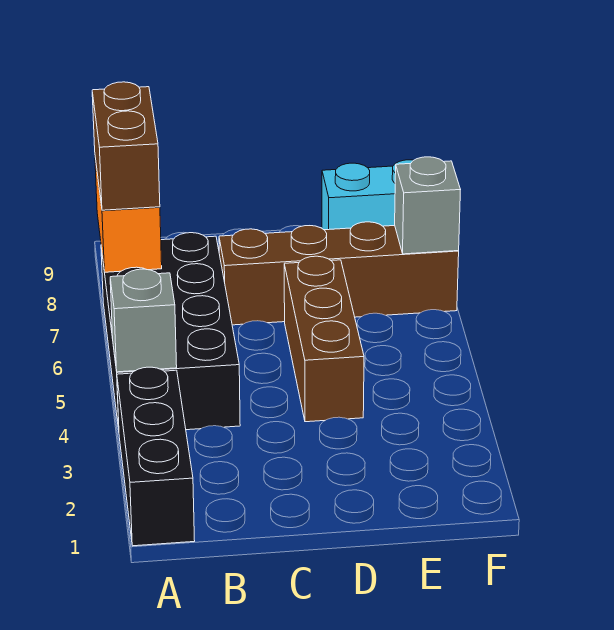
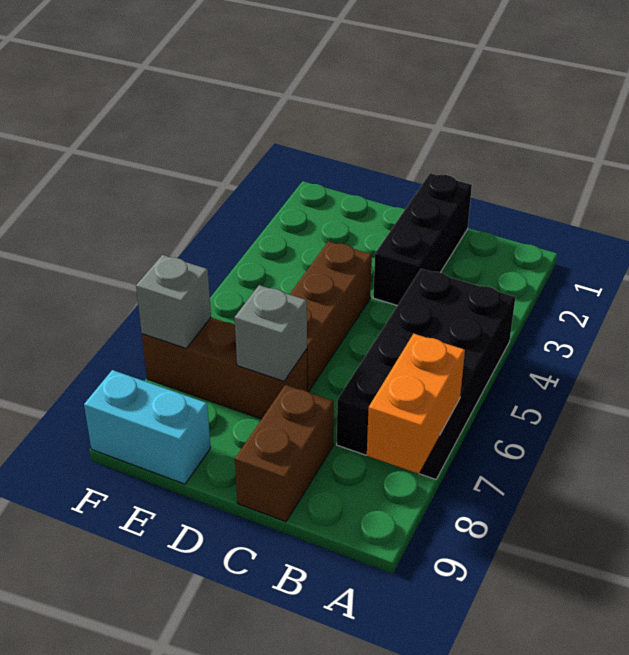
black 1x3 brick [117,367,195,546] -> black 1x3 brick moved to [373,173,472,305]
grey 1x1 brick [110,269,177,372] -> grey 1x1 brick moved to [234,285,307,381]
brown 1x2 brick [92,82,160,210] -> brown 1x2 brick moved to [235,385,334,522]
brown 1x4 brick [219,222,459,325] -> brown 1x3 brick [142,318,307,419]

